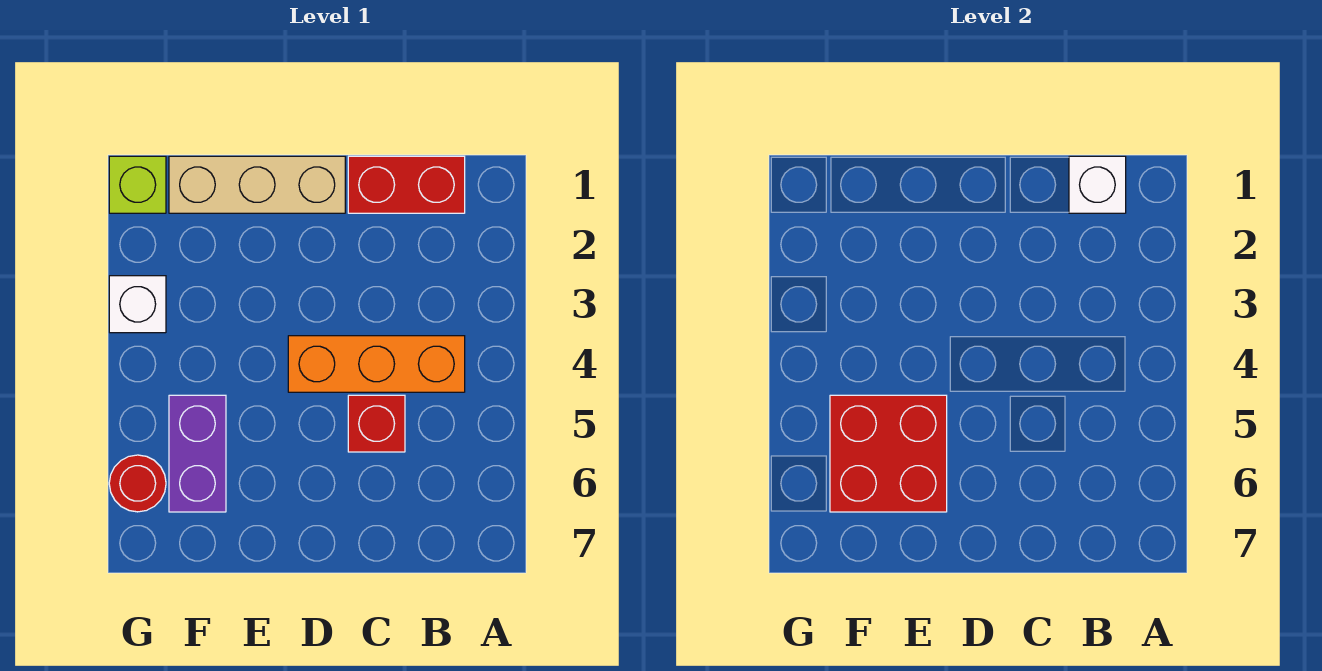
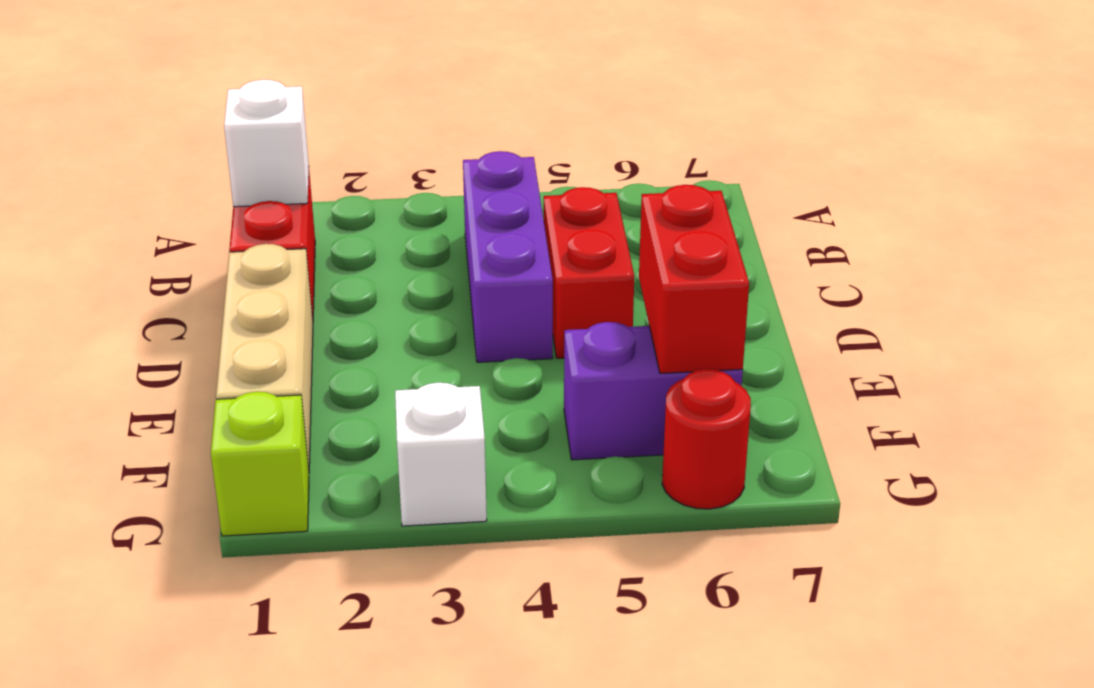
orange 1x3 brick [288,336,465,392] -> purple 1x3 brick [463,151,553,362]
red 1x1 brick [348,395,405,452] -> red 1x2 brick [544,187,634,358]
red 2x2 brick [830,395,947,512] -> red 1x2 brick [639,185,749,373]

